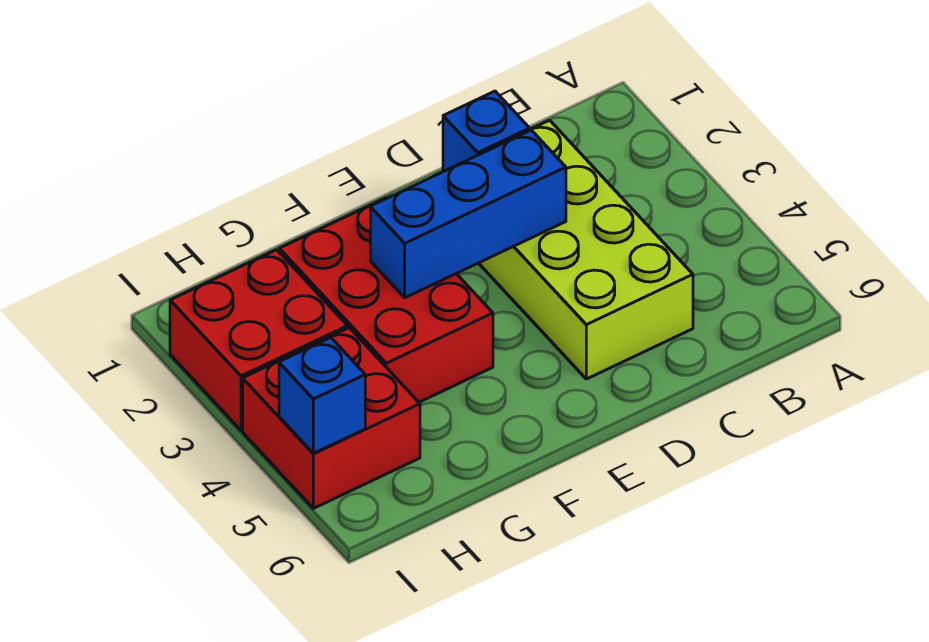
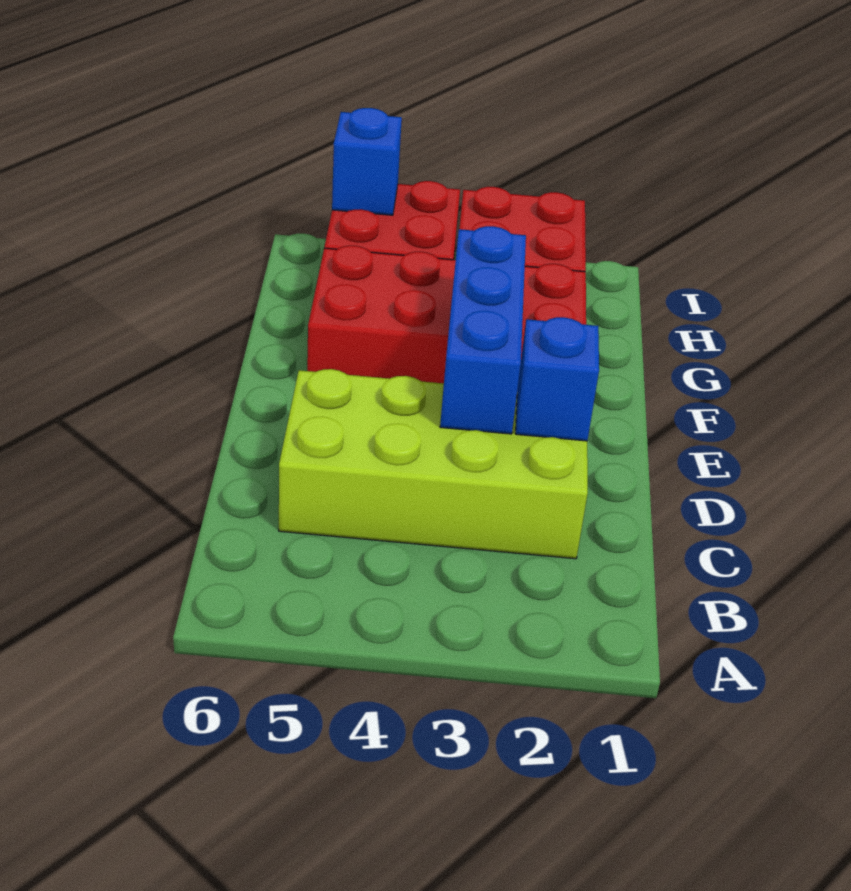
red 2x3 brick [279,198,493,402] -> red 2x4 brick [307,246,586,383]

